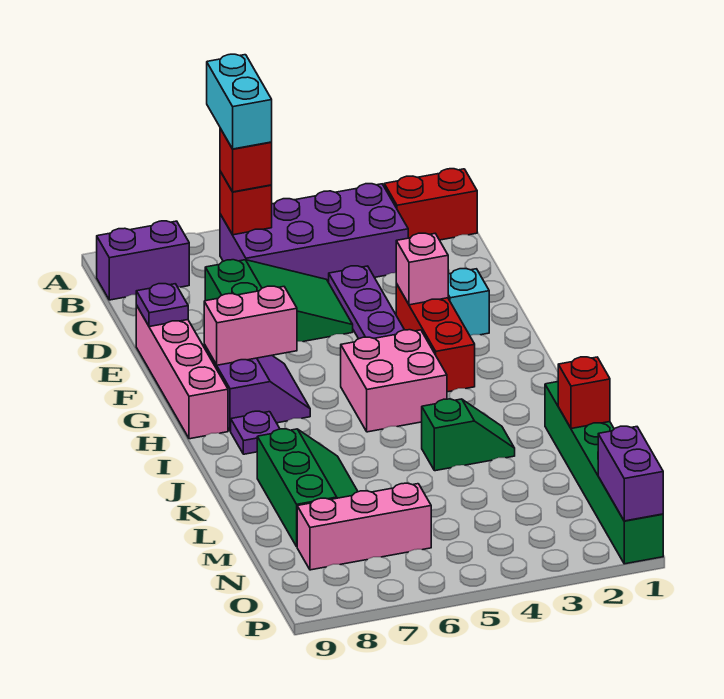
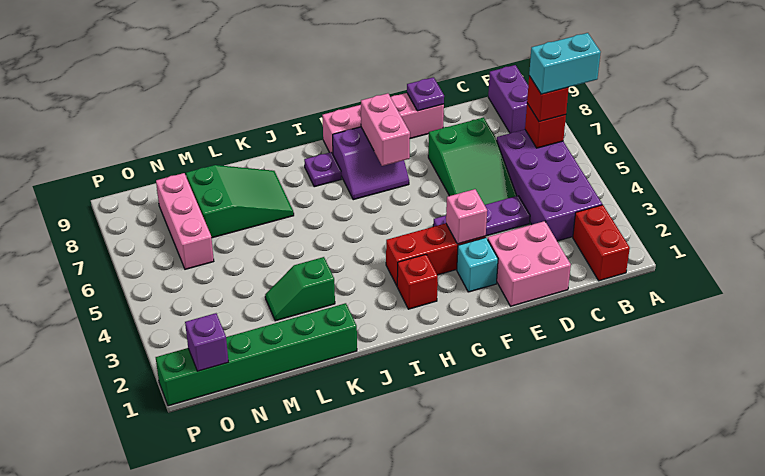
pink 2x2 brick [341,330,447,432] -> pink 2x2 brick moved to [488,221,571,306]
green 1x2 slope [422,399,515,471] -> green 1x2 slope turned to [265,257,335,321]
green 2x3 slope [257,429,358,547] -> green 2x3 slope turned to [186,165,294,238]
red 1x1 brick [558,357,610,429] -> red 1x1 brick moved to [397,254,438,309]
purple 1x2 brick [598,426,663,521] -> purple 1x1 brick [185,313,228,371]

